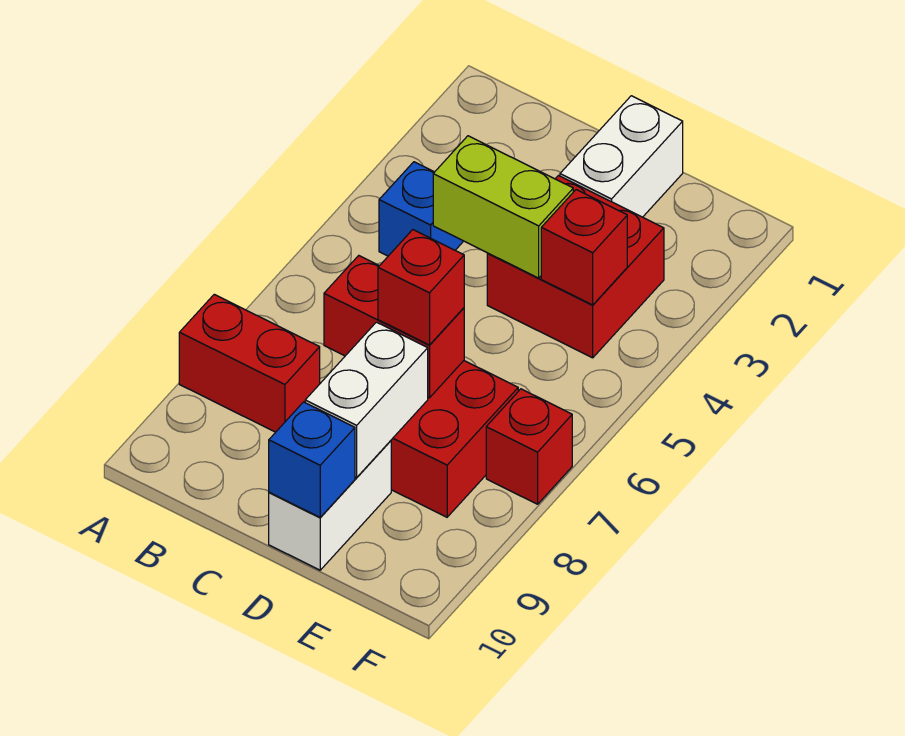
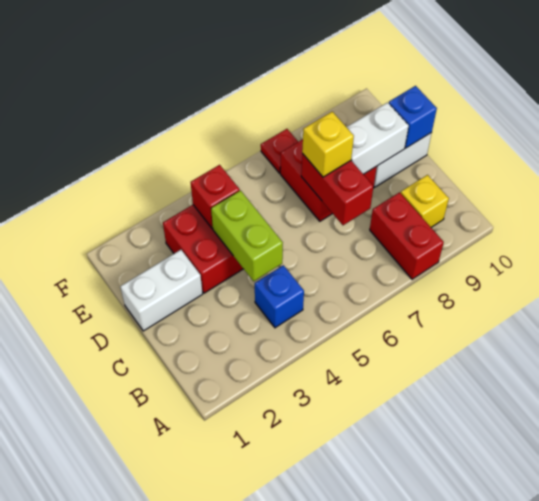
none -> yellow 1x1 brick [401,175,449,227]
red 1x1 brick [378,230,464,345] -> yellow 1x1 brick [302,112,354,177]
red 1x1 brick [486,389,572,504] -> red 1x1 plate [261,129,298,173]

